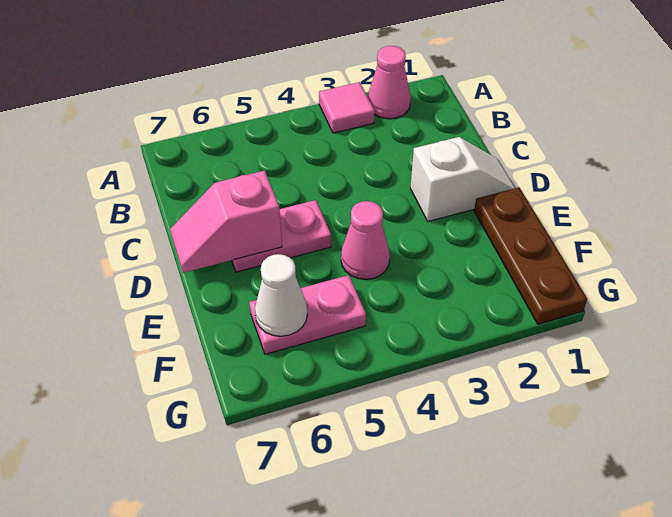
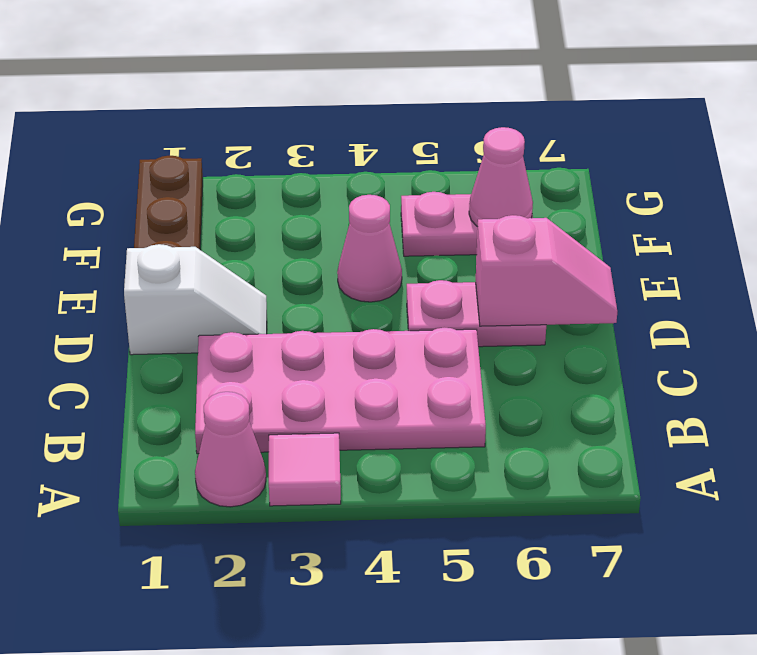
none -> pink 2x4 plate [195,328,486,454]
white 1x2 slope [410,137,515,221] -> white 1x2 slope turned to [124,244,267,355]
white 1x1 cone [255,254,307,336] -> pink 1x1 cone [469,127,533,227]

